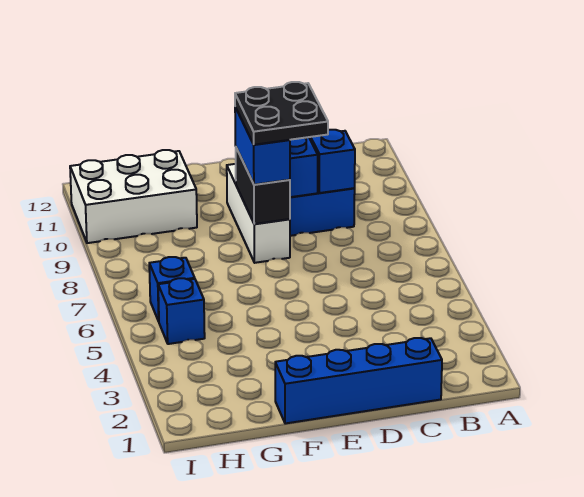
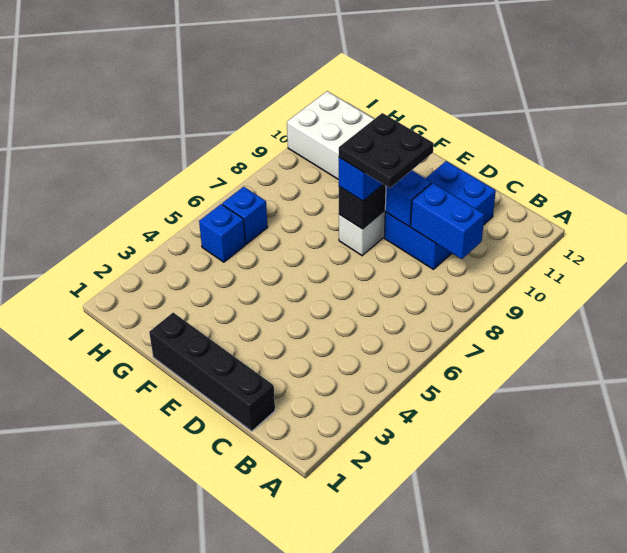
blue 1x4 brick [275,338,442,424] -> black 1x4 brick [149,313,275,431]
blue 1x1 brick [310,130,355,193] -> blue 1x2 brick [411,183,484,259]

